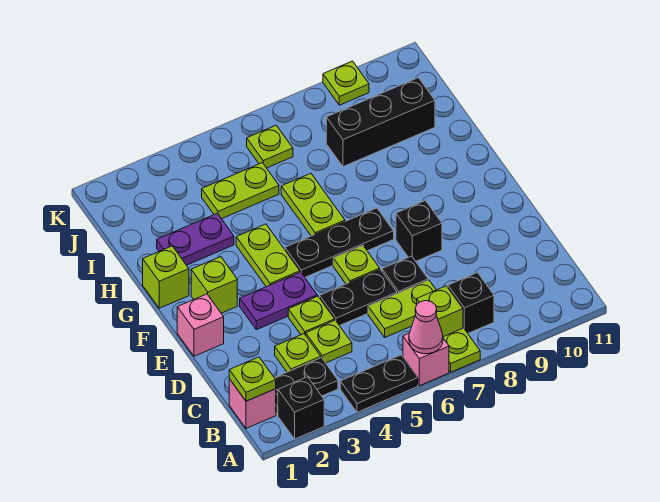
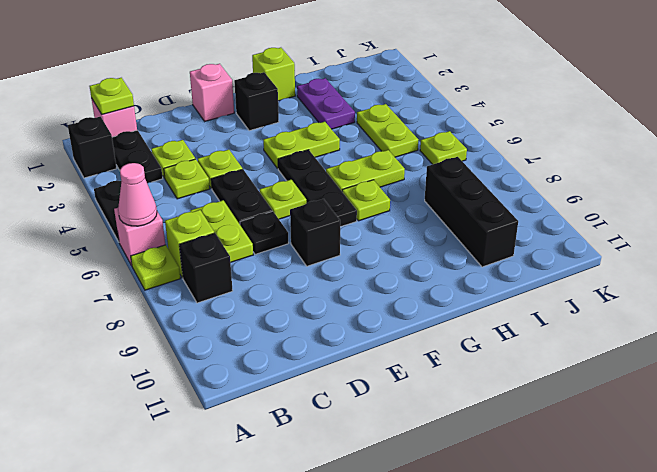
purple 1x2 plate [240,272,317,330] -> none
lime 1x1 brick [191,257,237,313] -> black 1x1 brick [234,72,279,131]
lime 1x1 plate [323,61,369,105] -> lime 1x1 plate moved to [342,180,390,221]

